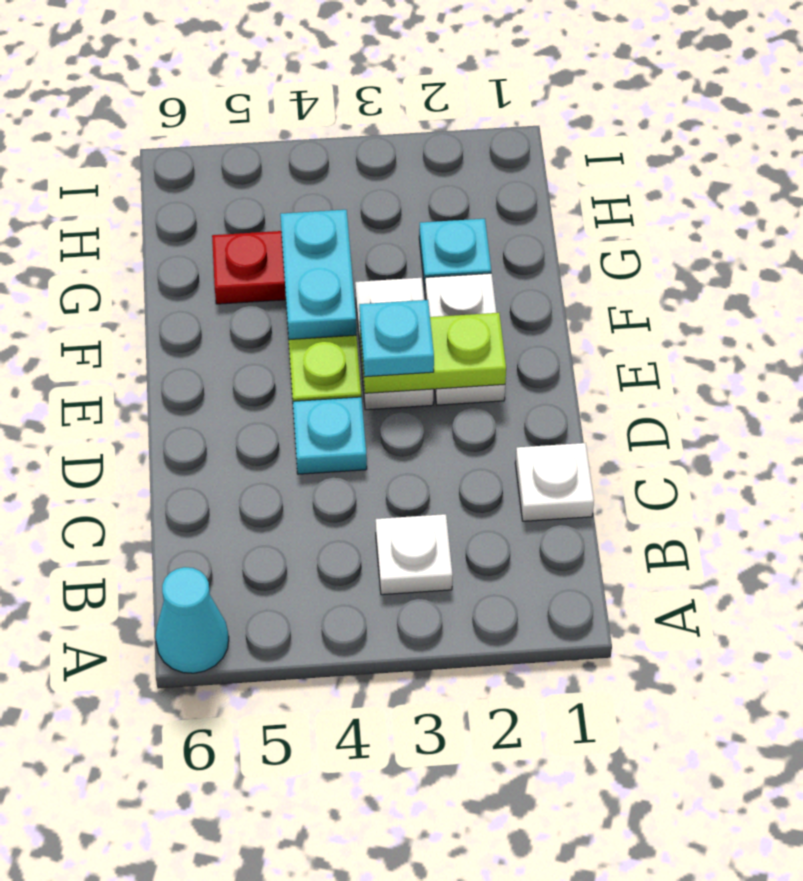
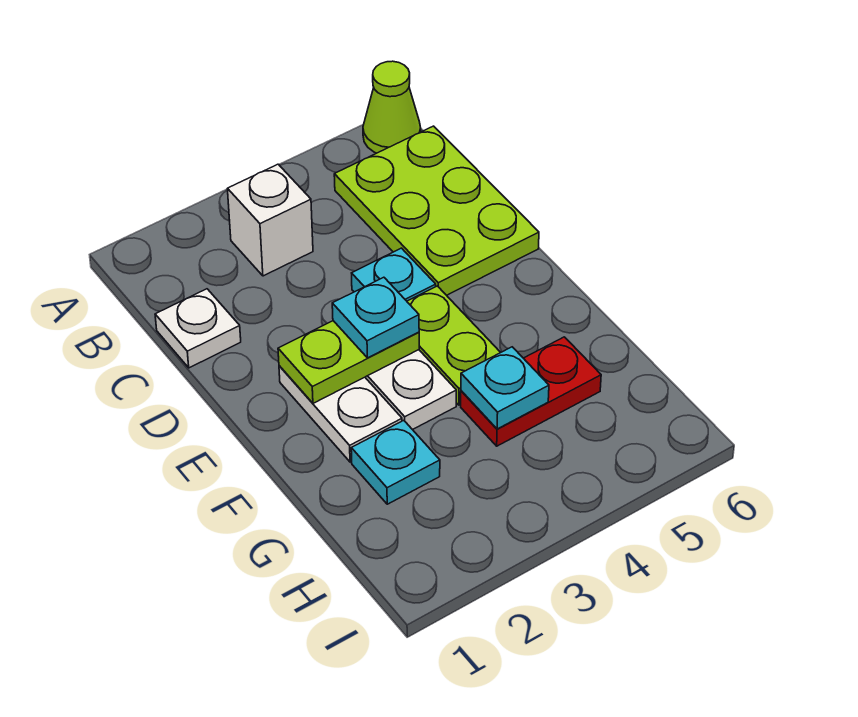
cyan 1x1 cone [155,567,229,673] -> lime 1x1 cone [363,61,421,153]
white 1x1 plate [376,514,453,595] -> white 1x1 brick [228,164,313,276]
none -> lime 2x3 plate [334,126,539,295]
cyan 1x2 plate [280,210,356,340] -> cyan 1x1 plate [461,347,549,429]

